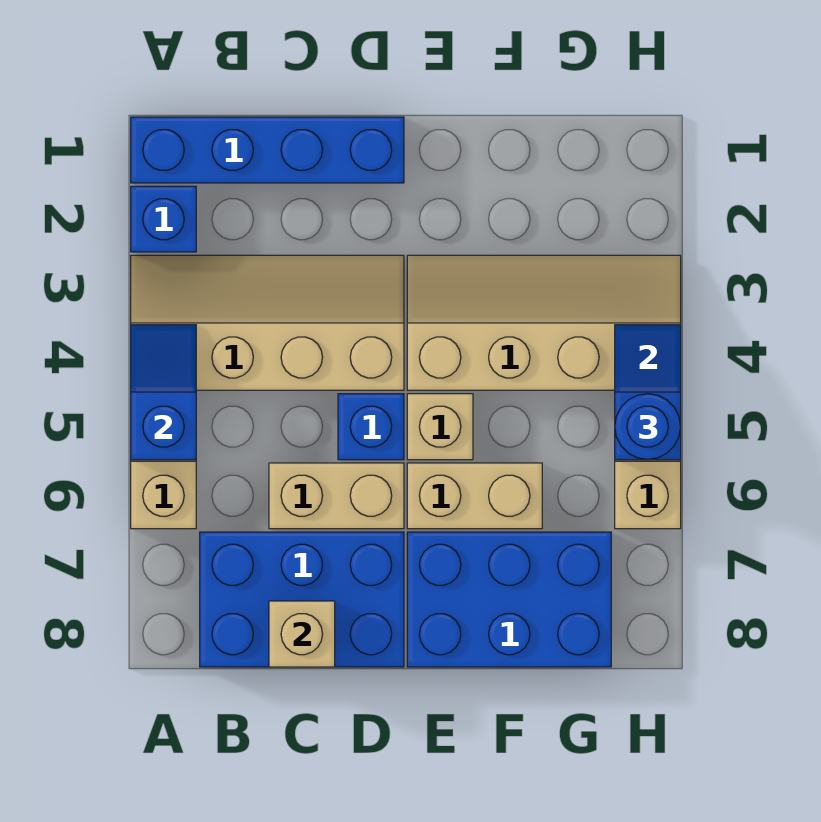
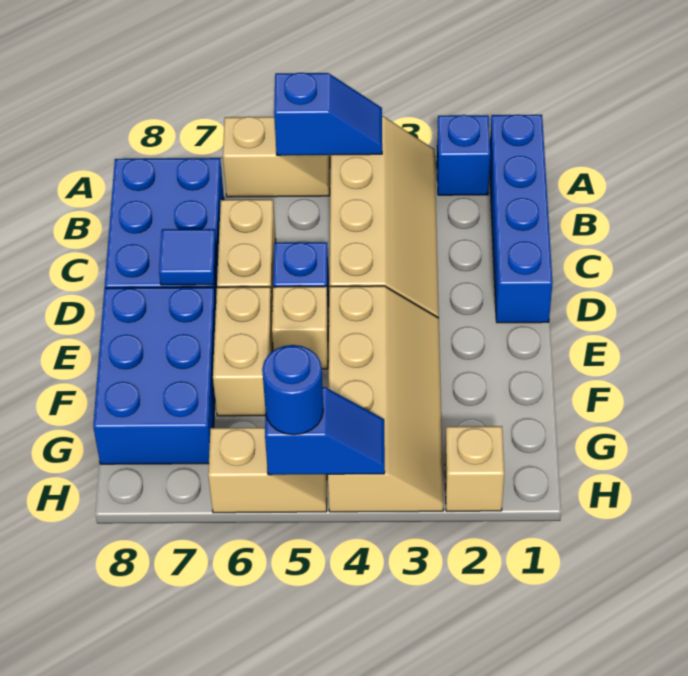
tan 1x1 brick [269,601,335,667] -> tan 1x1 brick moved to [445,426,504,511]
none -> blue 1x1 tile [159,229,216,285]

